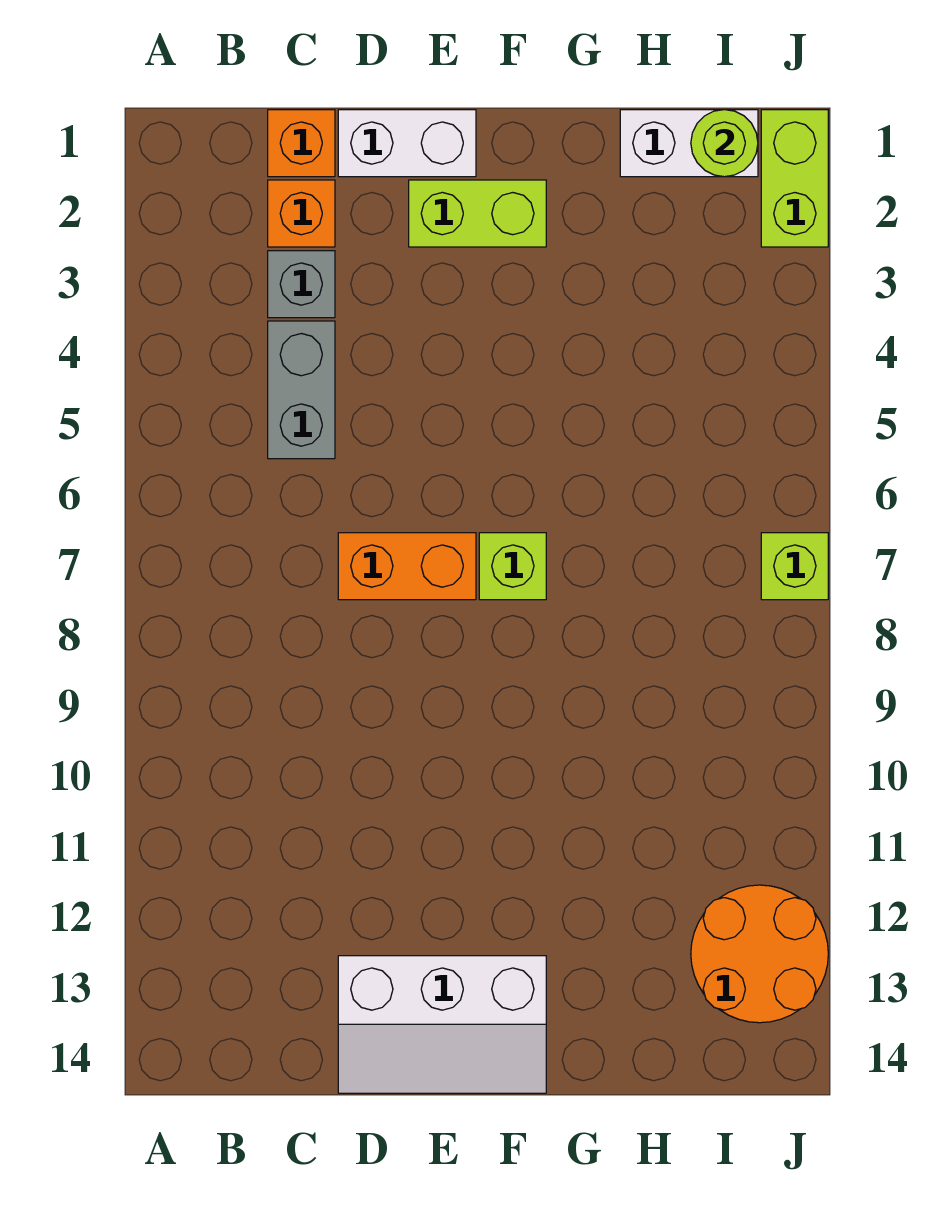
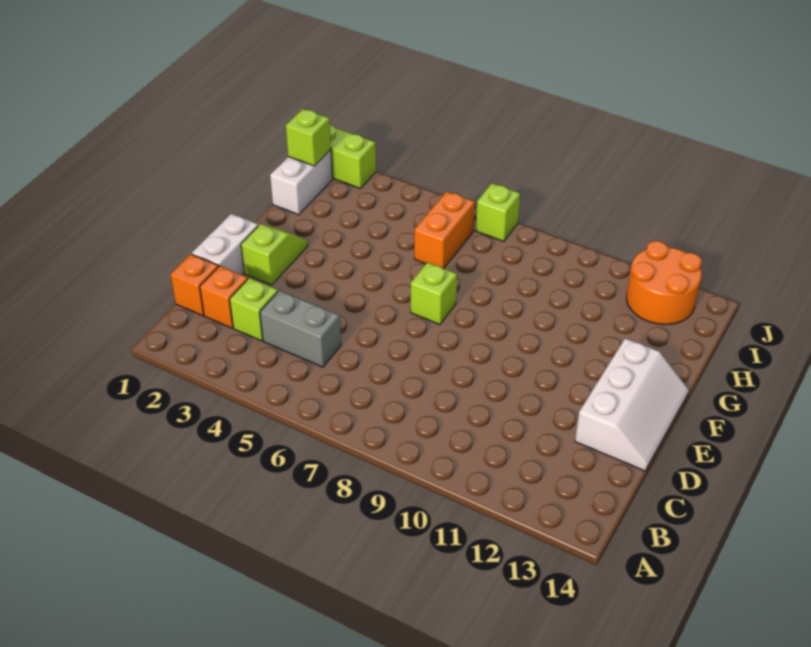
grey 1x1 brick [268,251,335,318] -> lime 1x1 brick [230,278,278,341]
orange 1x2 brick [338,533,476,600] -> orange 1x2 brick moved to [414,191,475,268]
lime 1x2 brick [409,180,546,247] -> lime 1x2 slope [241,224,308,285]
lime 1x1 round brick [691,110,758,177] -> lime 1x1 brick [286,109,331,166]

